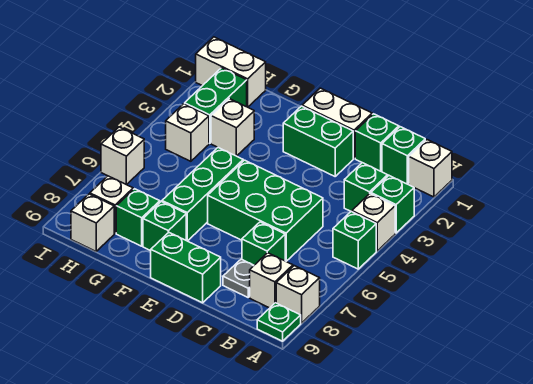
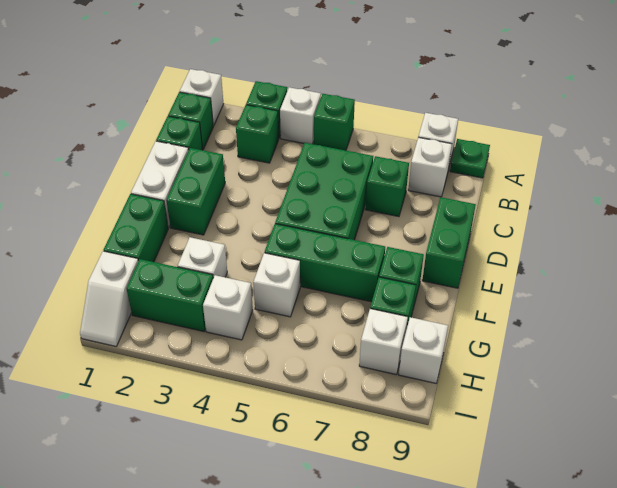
grey 1x1 plate [223,259,254,297] -> none
none -> green 1x2 brick [104,194,168,262]
white 1x2 brick [196,37,266,107] -> white 1x2 slope [80,251,138,346]
white 1x1 brick [101,127,144,185] -> white 1x1 brick moved to [253,253,300,317]

